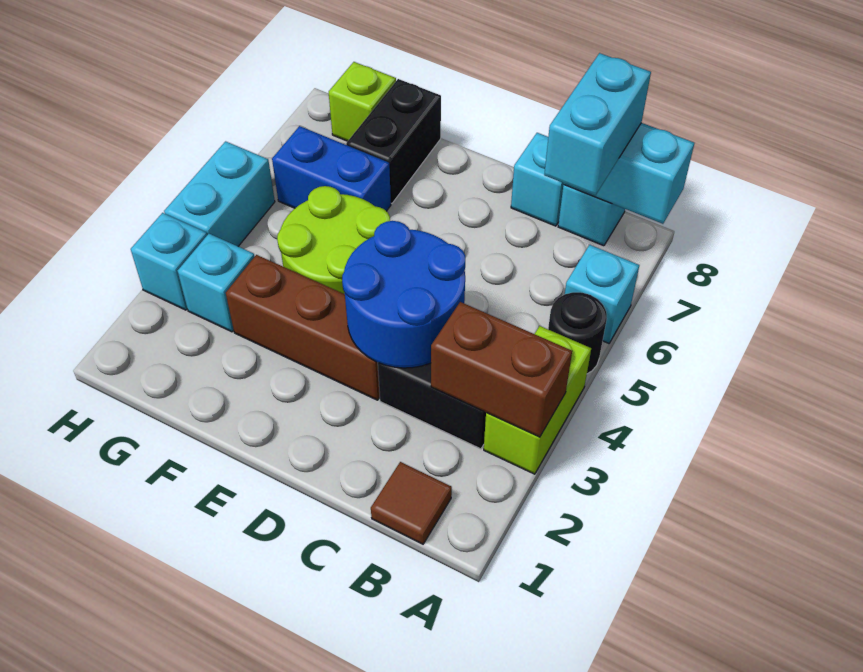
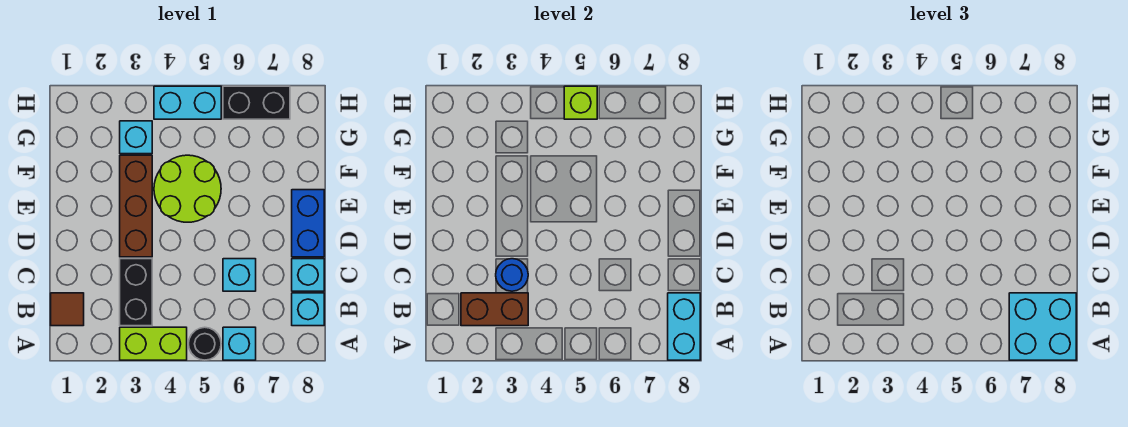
brown 1x2 brick [431,302,572,437] -> brown 1x2 brick turned to [461,293,528,326]
cyan 1x2 brick [544,53,651,195] -> cyan 2x2 brick [1009,293,1076,360]
blue 2x2 round brick [342,221,465,368] -> blue 1x1 round brick [496,259,528,291]
blue 1x2 brick [272,126,391,211] -> blue 1x2 brick moved to [292,190,324,257]
black 1x2 brick [346,79,441,203] -> black 1x2 brick moved to [223,86,290,119]
lime 1x1 brick [329,62,396,141] -> lime 1x1 brick moved to [564,86,597,119]
cyan 1x1 brick [131,213,207,310] -> cyan 1x1 brick moved to [223,259,256,291]

